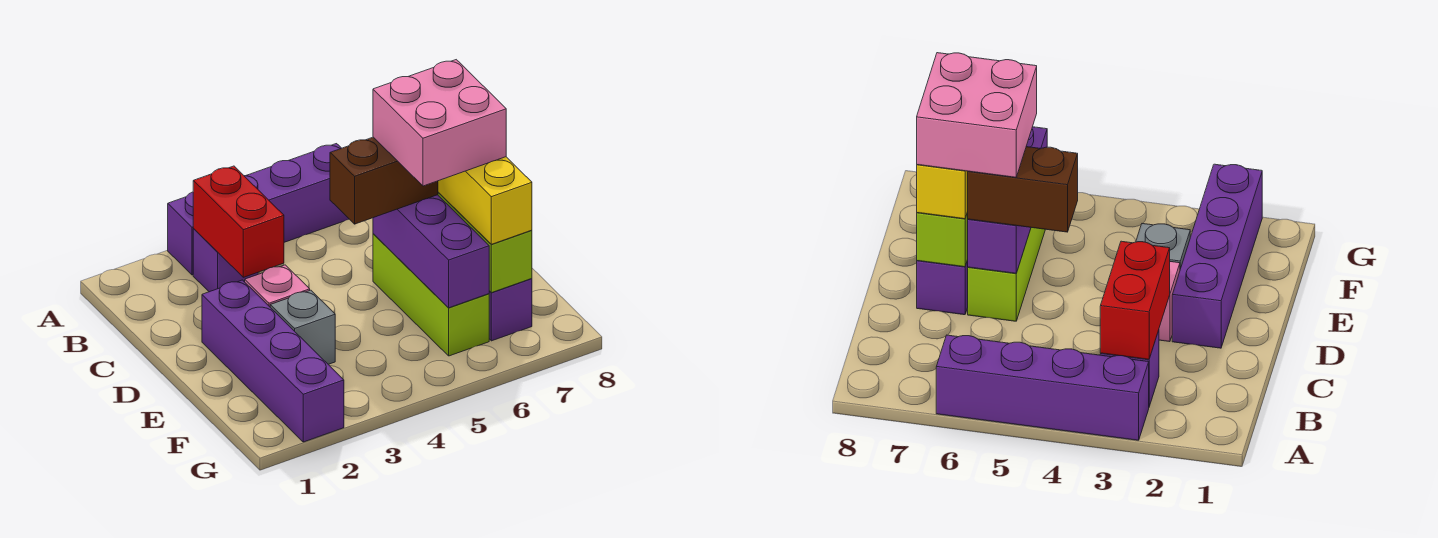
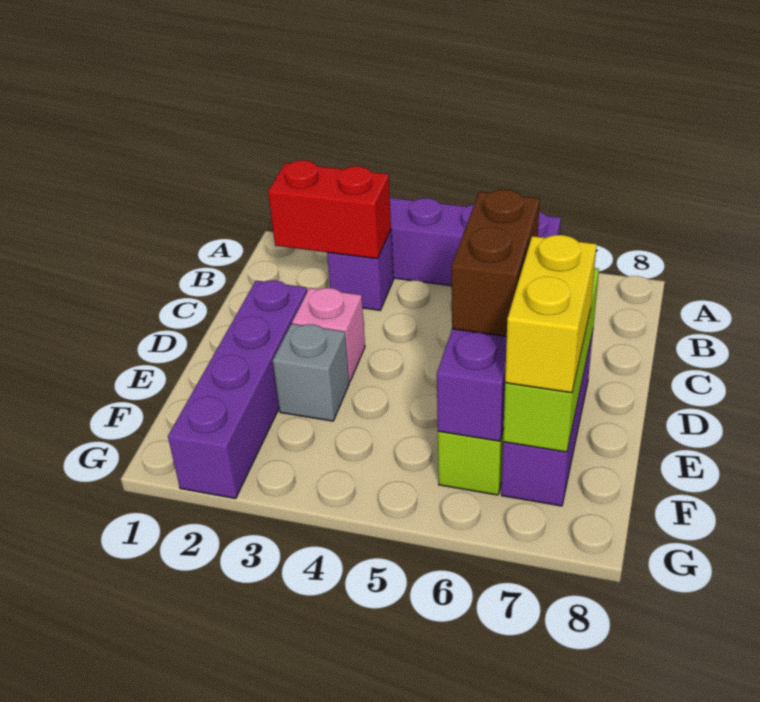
red 1x2 brick [193,166,284,277] -> red 1x2 brick turned to [268,160,391,259]
brown 1x2 brick [330,137,438,224] -> brown 1x2 brick turned to [452,190,540,337]
pink 2x2 brick [373,60,506,186] -> none
yellow 1x3 brick [438,157,532,244] -> yellow 1x2 brick [505,235,597,393]

